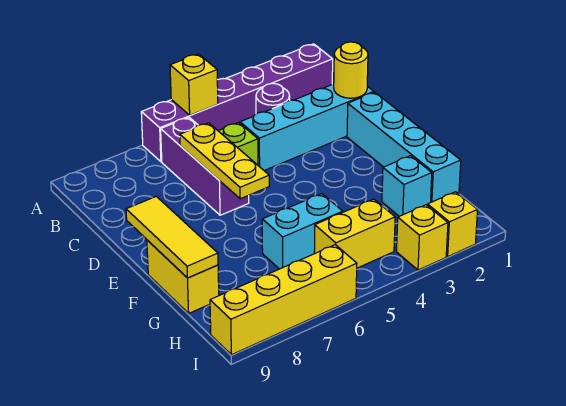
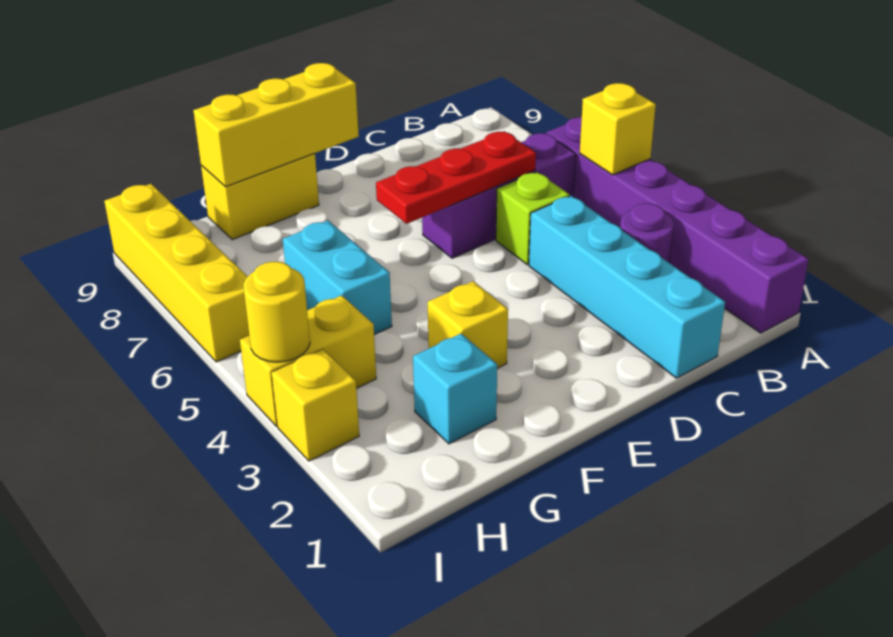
yellow 1x1 round brick [334,42,368,98] -> yellow 1x1 round brick moved to [243,262,310,362]
yellow 1x3 plate [180,123,269,199] -> red 1x3 plate [376,131,536,224]
cyan 1x4 brick [347,92,461,202] -> none
yellow 1x3 tile [126,196,218,278] -> yellow 1x3 brick [193,63,359,187]
yellow 1x2 brick [314,199,395,268] -> yellow 1x2 brick turned to [240,295,376,426]
yellow 1x1 brick [427,192,477,256] -> yellow 1x1 brick moved to [428,281,508,368]

